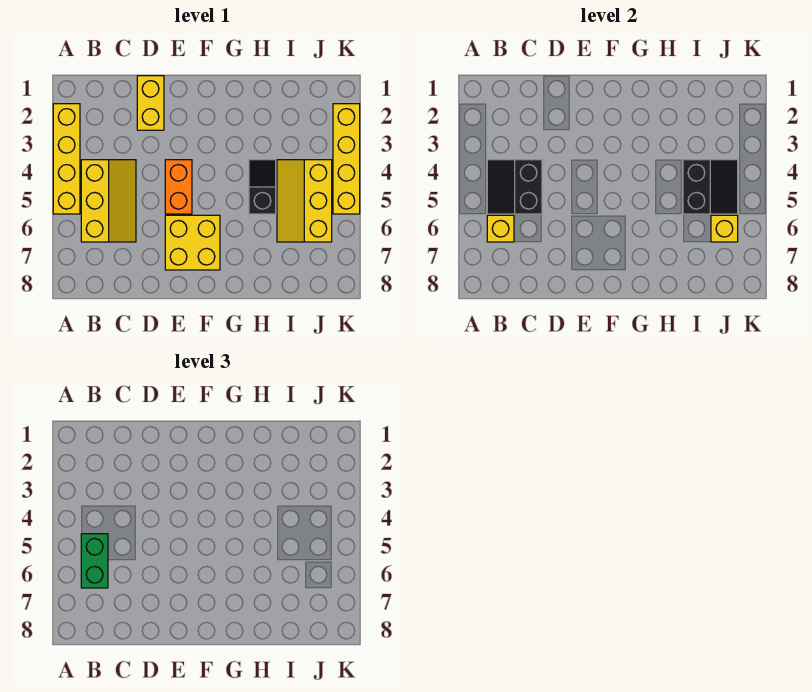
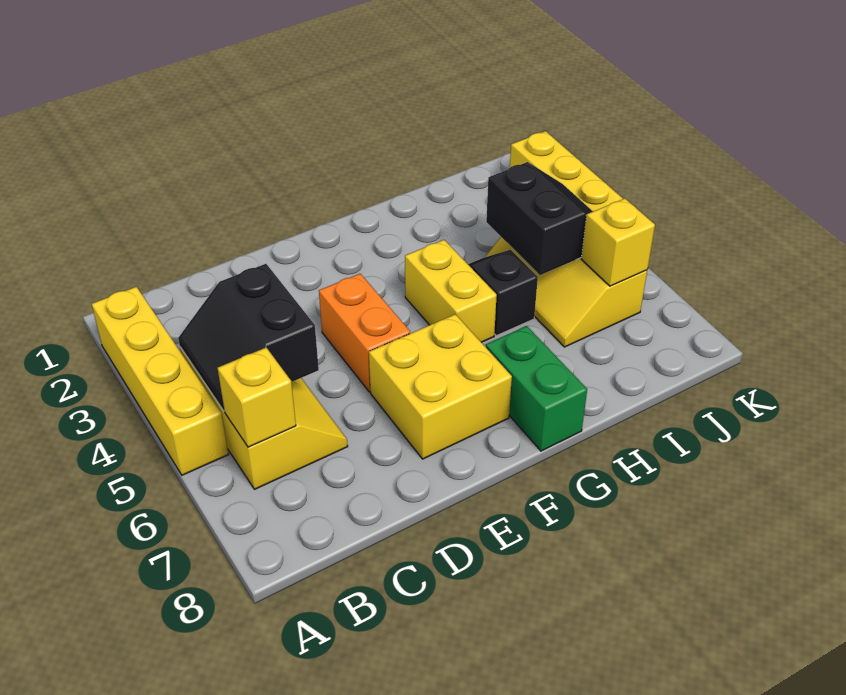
green 1x2 brick [81,534,108,588] -> green 1x2 brick moved to [486,326,587,451]
yellow 1x2 brick [137,76,164,130] -> yellow 1x2 brick moved to [405,240,497,342]

